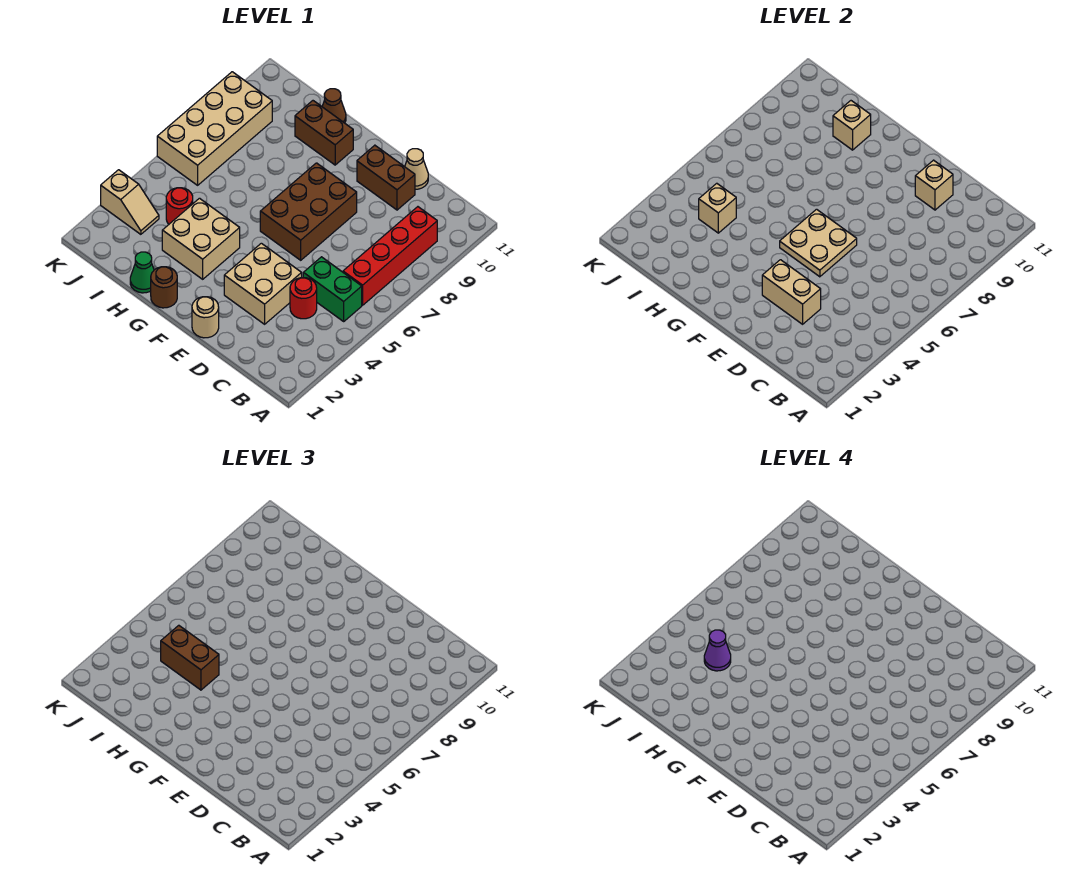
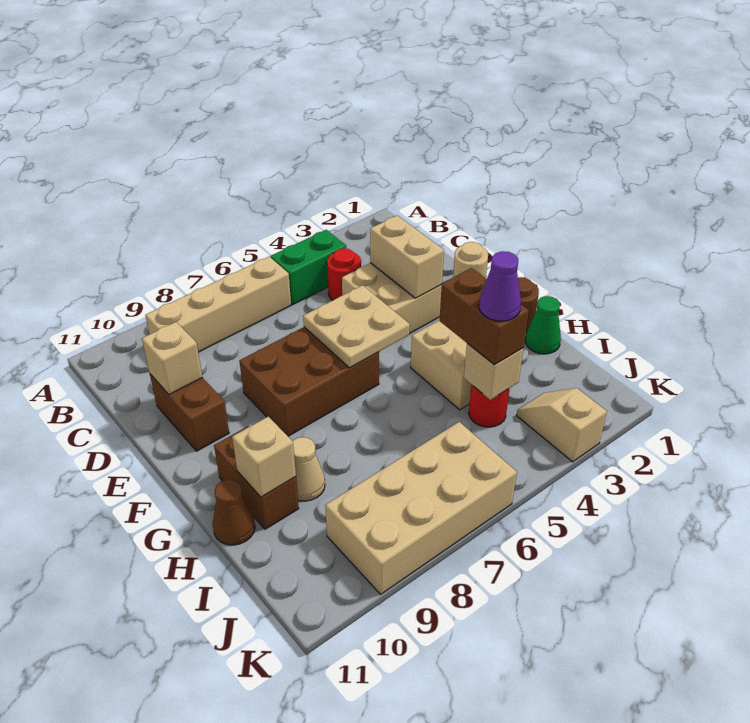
green 1x2 brick [303,257,362,321] -> green 1x2 brick turned to [271,230,346,305]
red 1x4 brick [343,207,437,305] -> tan 1x4 brick [145,257,291,352]
tan 1x1 cone [405,149,428,189] -> tan 1x1 cone moved to [293,437,325,501]

